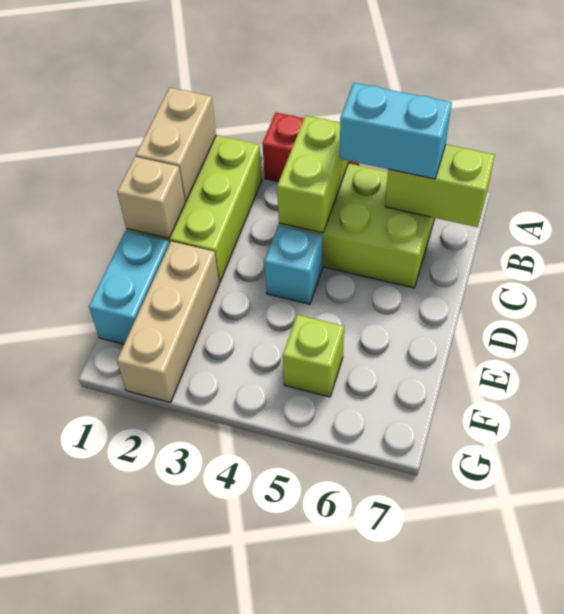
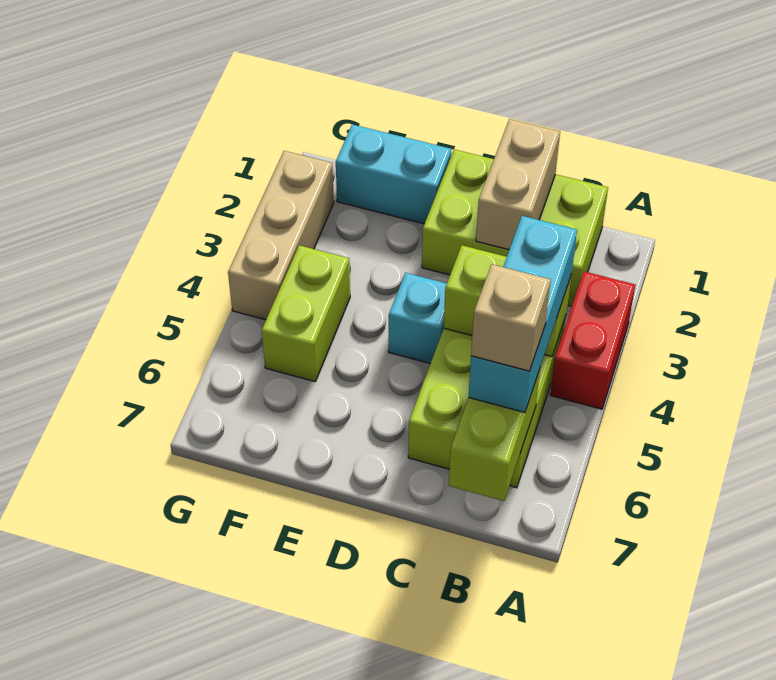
tan 1x2 brick [136,88,216,202] -> tan 1x2 brick turned to [476,119,560,250]
cyan 1x2 brick [340,83,452,179] -> cyan 1x3 brick [469,216,577,412]
tan 1x1 brick [117,157,185,238] -> tan 1x1 brick moved to [471,264,551,371]
tan 1x3 brick [117,241,219,402] -> tan 1x3 brick turned to [228,151,334,320]
lime 1x1 brick [283,315,344,397] -> lime 1x2 brick [262,245,350,382]

